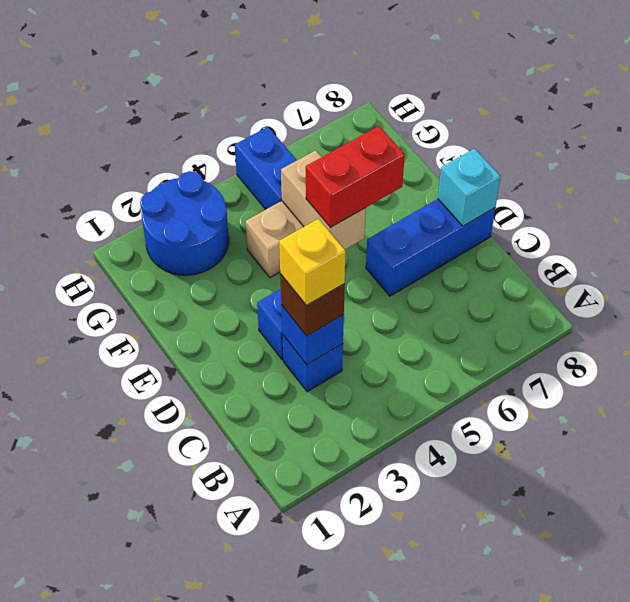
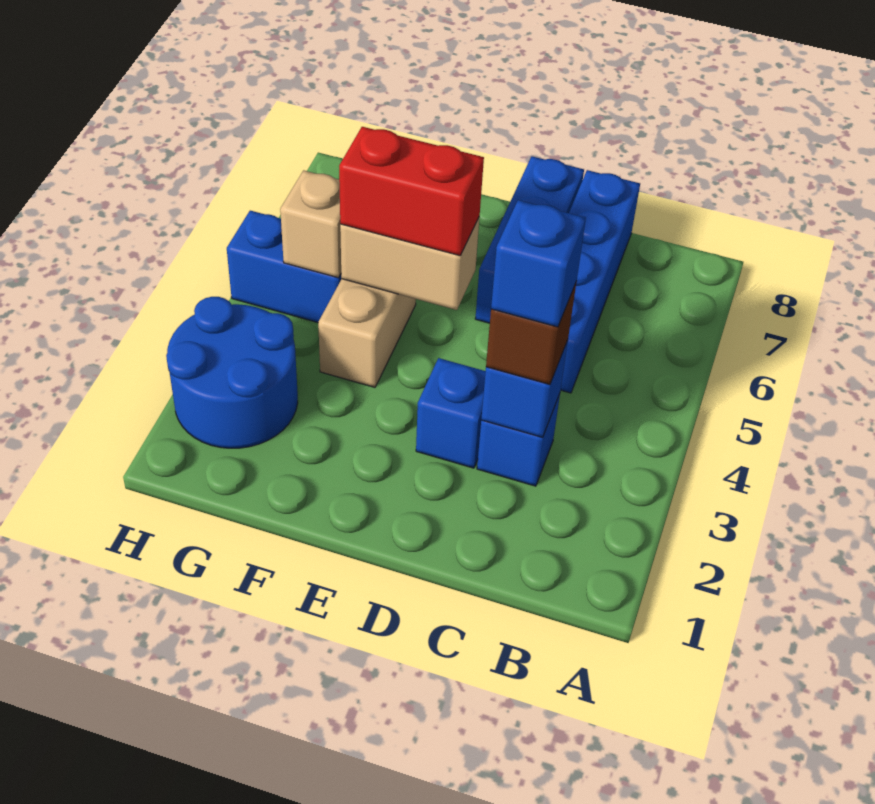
yellow 1x1 brick [279,219,346,306] -> blue 1x1 brick [491,200,586,327]
none -> blue 1x4 brick [561,170,640,393]
cyan 1x1 brick [438,149,501,226] -> none
red 1x2 brick [306,126,405,228] -> red 1x2 brick turned to [339,127,484,256]
none -> tan 1x1 brick [280,170,341,278]

